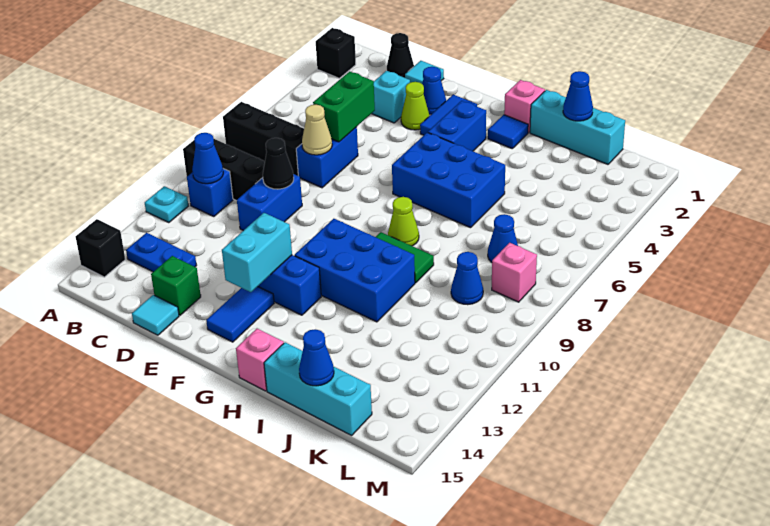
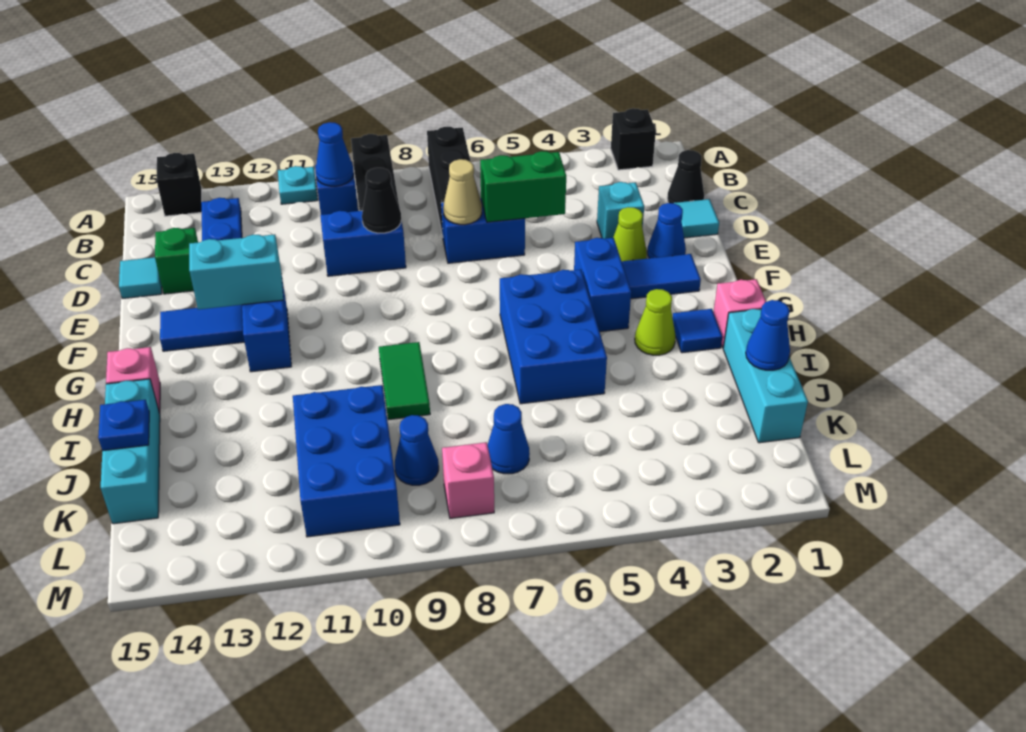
blue 1x2 brick [428,101,486,151] -> blue 1x2 brick turned to [574,238,631,332]
blue 2x3 brick [295,219,415,322] -> blue 2x3 brick moved to [293,385,400,537]
lime 1x1 cone [388,197,419,246] -> lime 1x1 cone moved to [635,289,676,355]
blue 1x1 cone [299,329,334,386] -> blue 1x1 plate [98,400,149,451]

